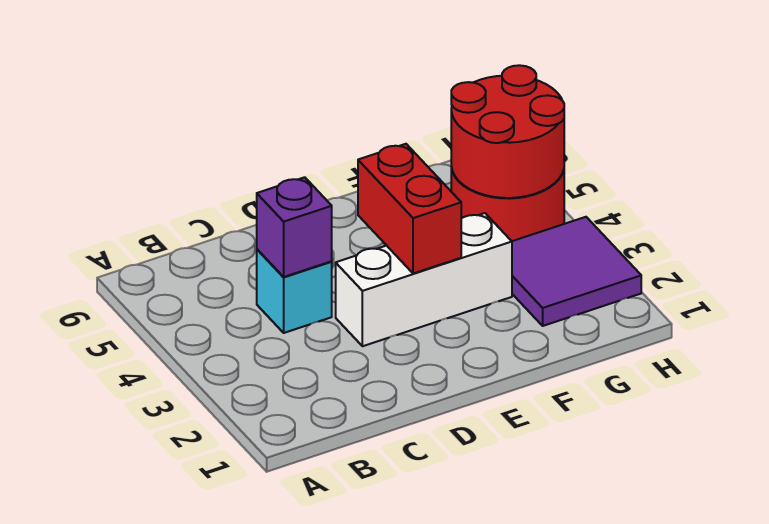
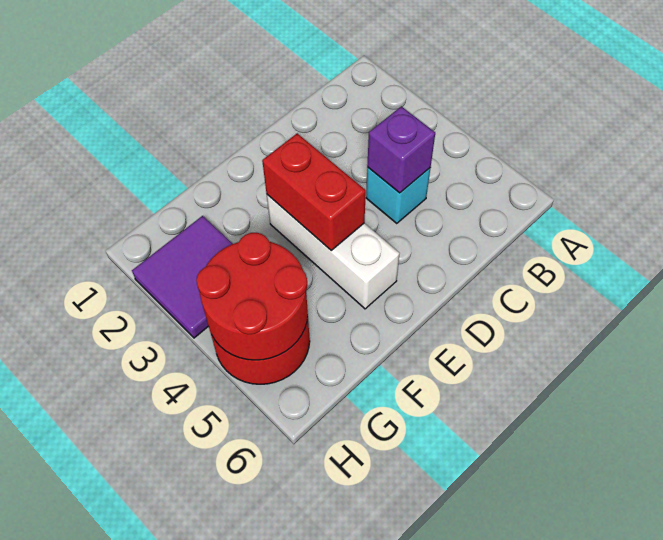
white 1x3 brick [336,213,512,346] -> white 1x3 brick turned to [267,195,400,309]

